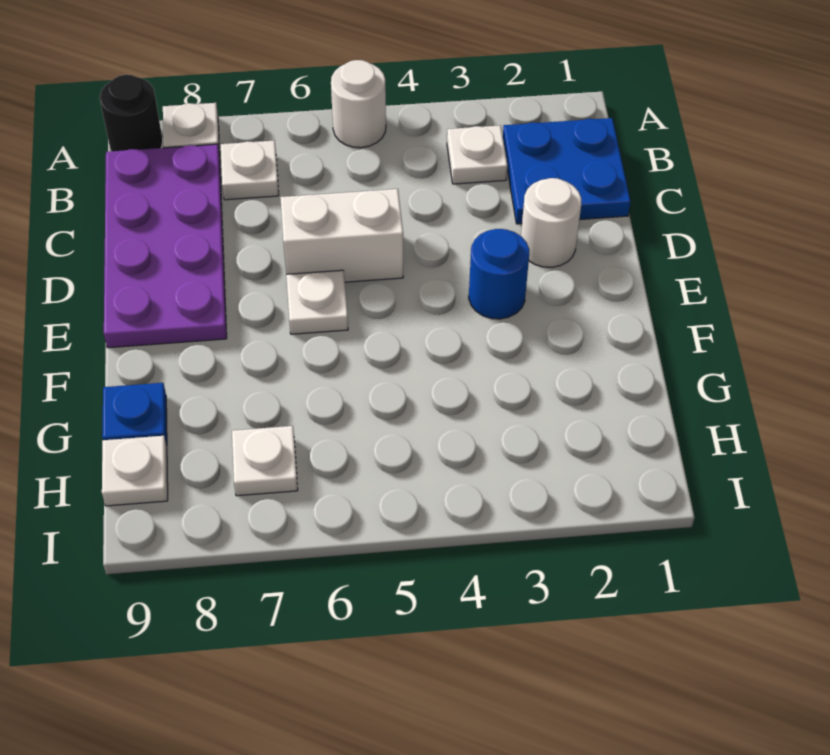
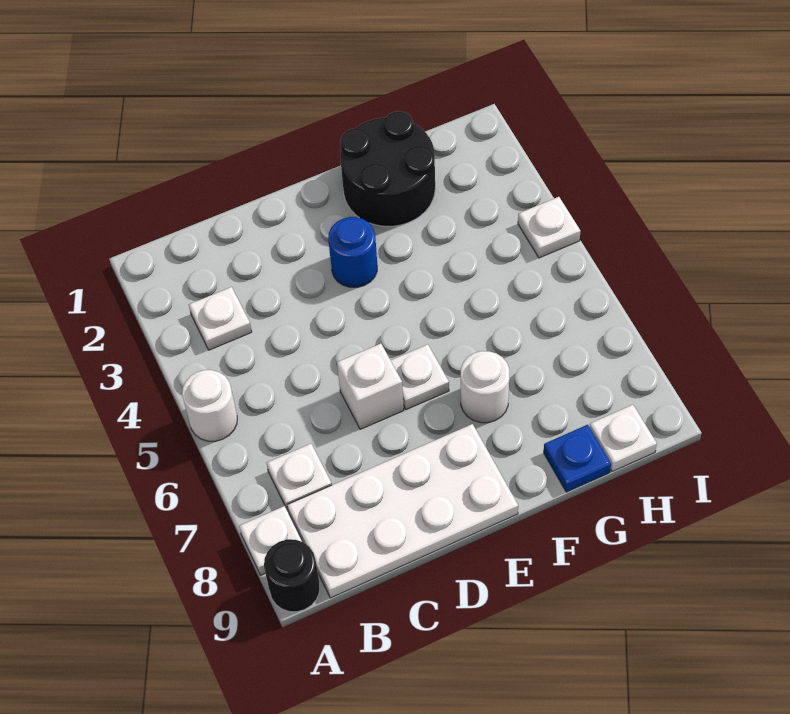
blue 2x2 plate [503,118,631,224] -> none
purple 2x4 plate [104,144,227,348] -> white 2x4 plate [287,424,518,598]
white 1x1 round brick [521,178,581,267] -> white 1x1 round brick moved to [461,351,509,423]
white 1x2 brick [280,189,403,282] -> white 1x1 brick [337,344,404,429]
none -> black 2x2 round brick [340,111,435,226]
white 1x1 plate [232,426,298,496] -> white 1x1 plate moved to [518,197,581,258]

